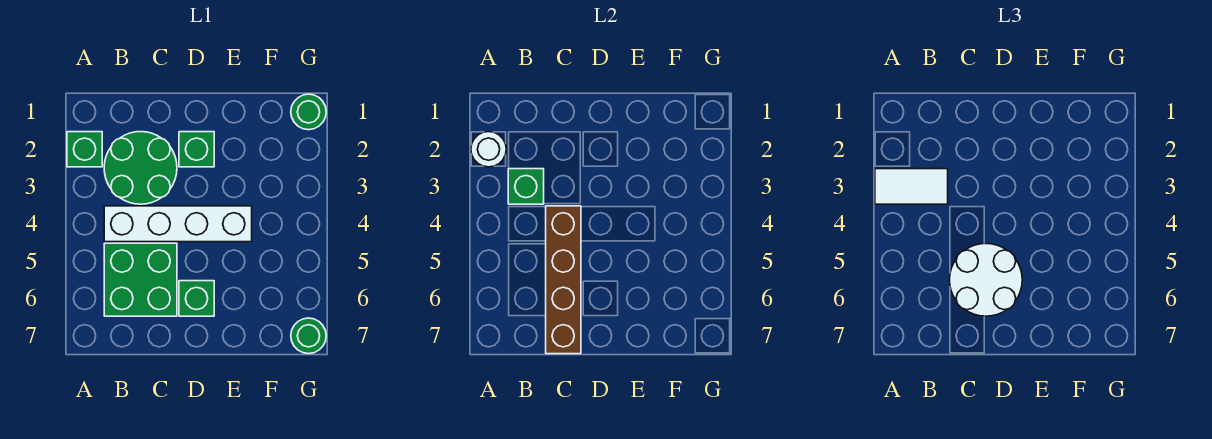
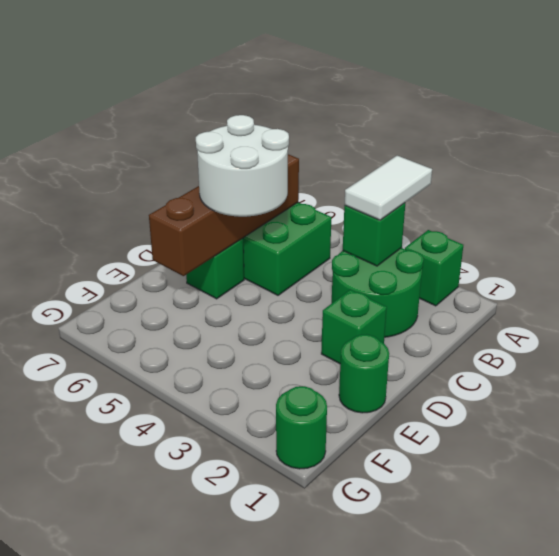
white 1x1 round brick [471,132,506,167] -> none
white 1x4 brick [104,206,252,242] -> none
brown 1x4 brick [546,206,581,354] -> brown 1x4 brick turned to [149,154,299,276]
green 1x1 round brick [291,318,326,354] -> green 1x1 round brick moved to [339,335,389,413]

